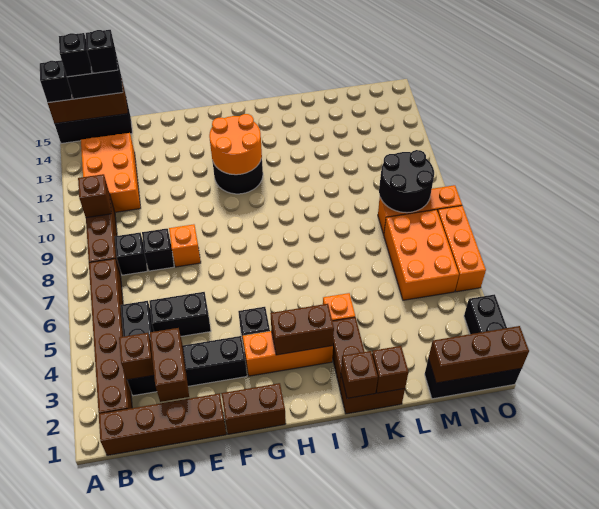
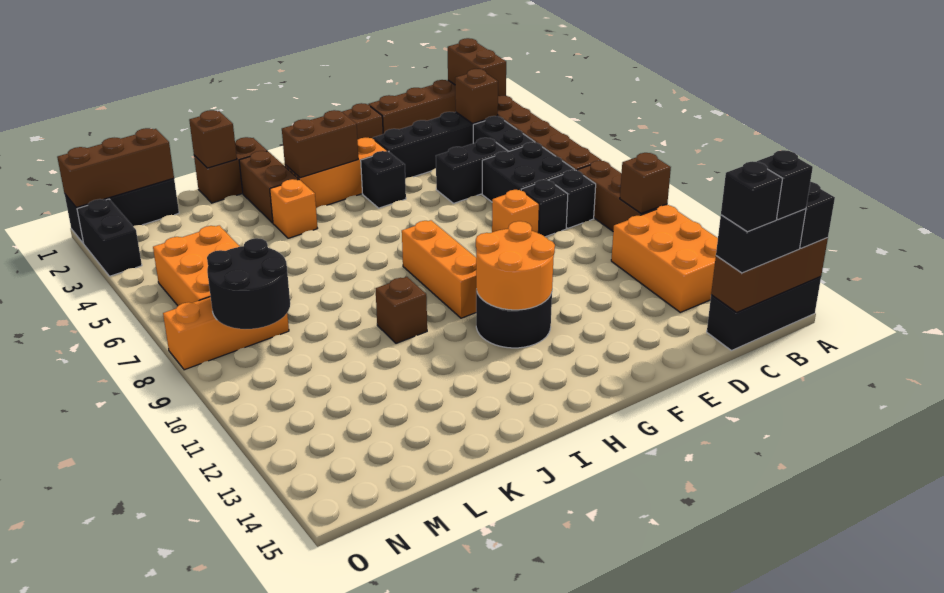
none -> black 2x2 brick [482,142,574,202]
brown 1x2 brick [150,328,189,402] -> brown 1x2 brick moved to [448,38,506,96]
brown 1x1 brick [341,351,378,398] -> brown 1x1 brick moved to [376,277,427,343]
orange 1x3 brick [438,206,486,292] -> orange 1x3 brick moved to [402,220,476,318]

